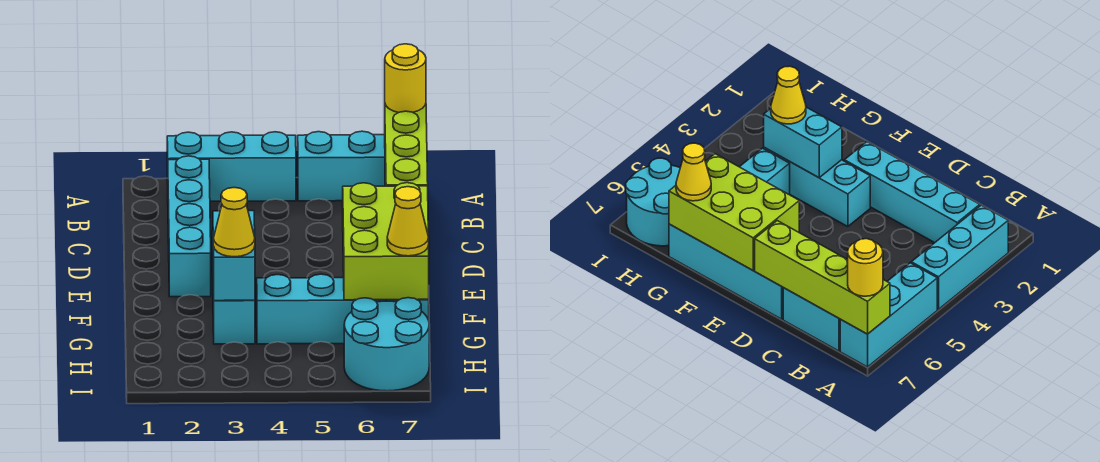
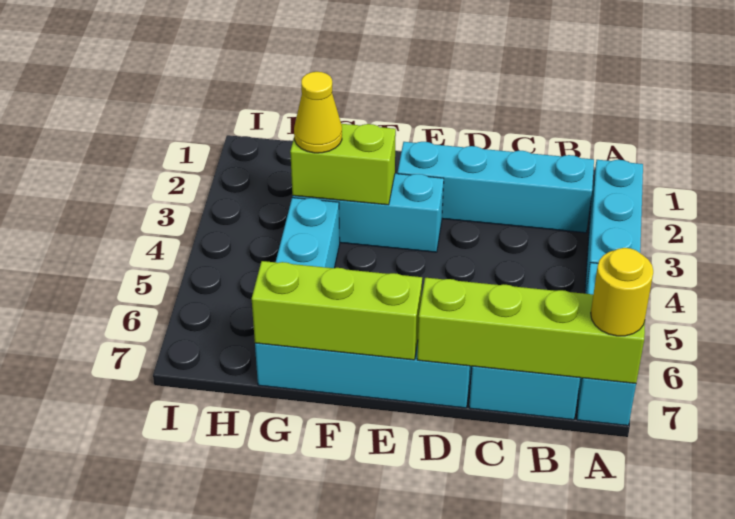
lime 2x3 brick [343,183,429,300] -> lime 1x3 brick [252,261,422,360]
cyan 1x2 brick [213,211,255,301] -> lime 1x2 brick [290,124,396,205]
yellow 1x1 cone [387,187,429,256] -> none
cyan 2x2 round brick [344,298,429,391] -> none

